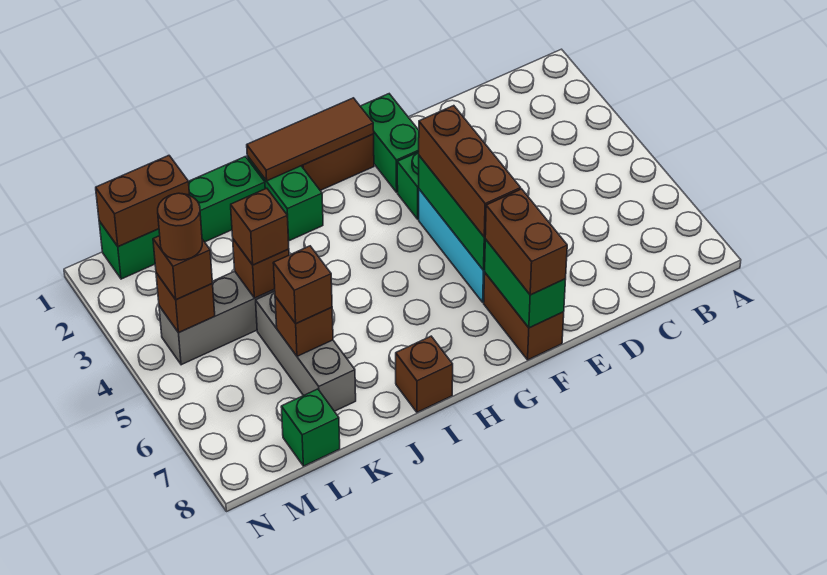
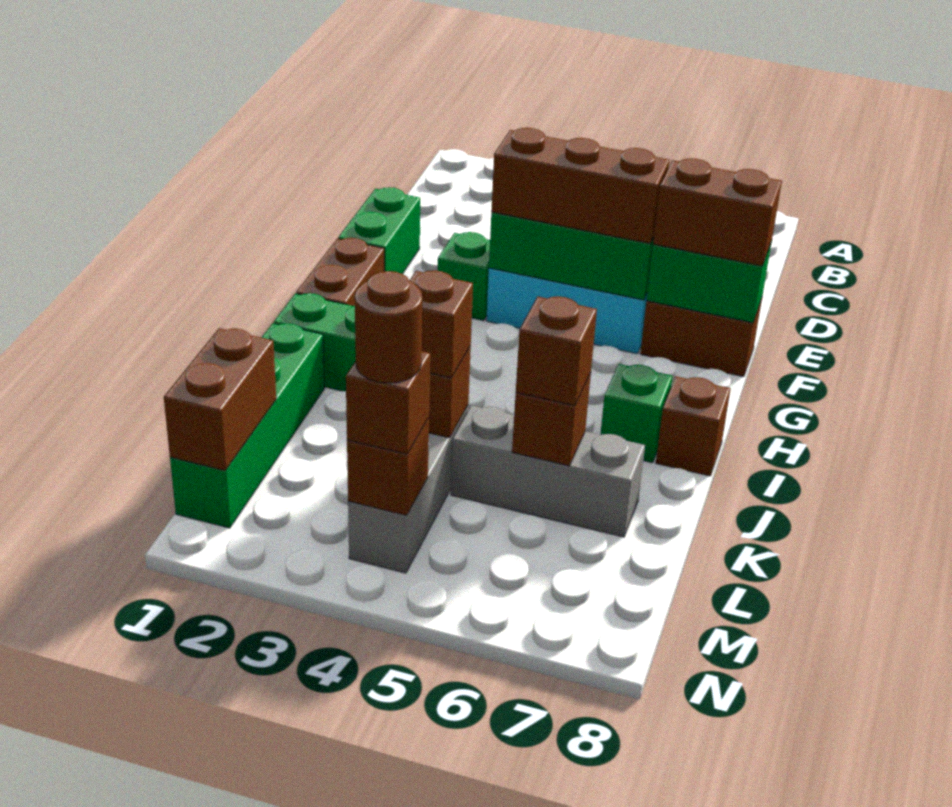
green 1x2 brick [360,94,419,192] -> green 1x2 brick turned to [338,187,420,274]
brown 1x3 tile [247,98,374,181] -> none
green 1x1 brick [281,389,340,466] -> green 1x1 brick moved to [600,364,673,463]

